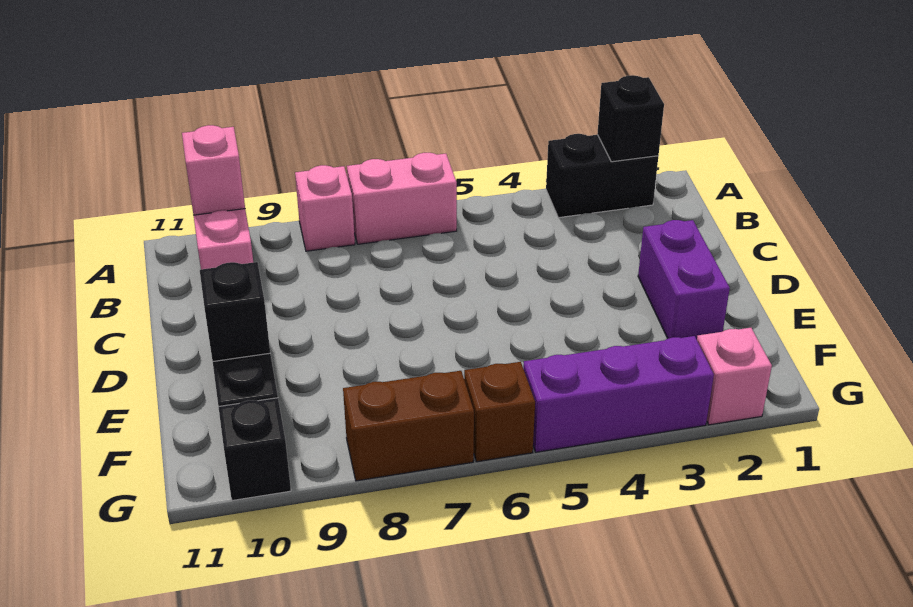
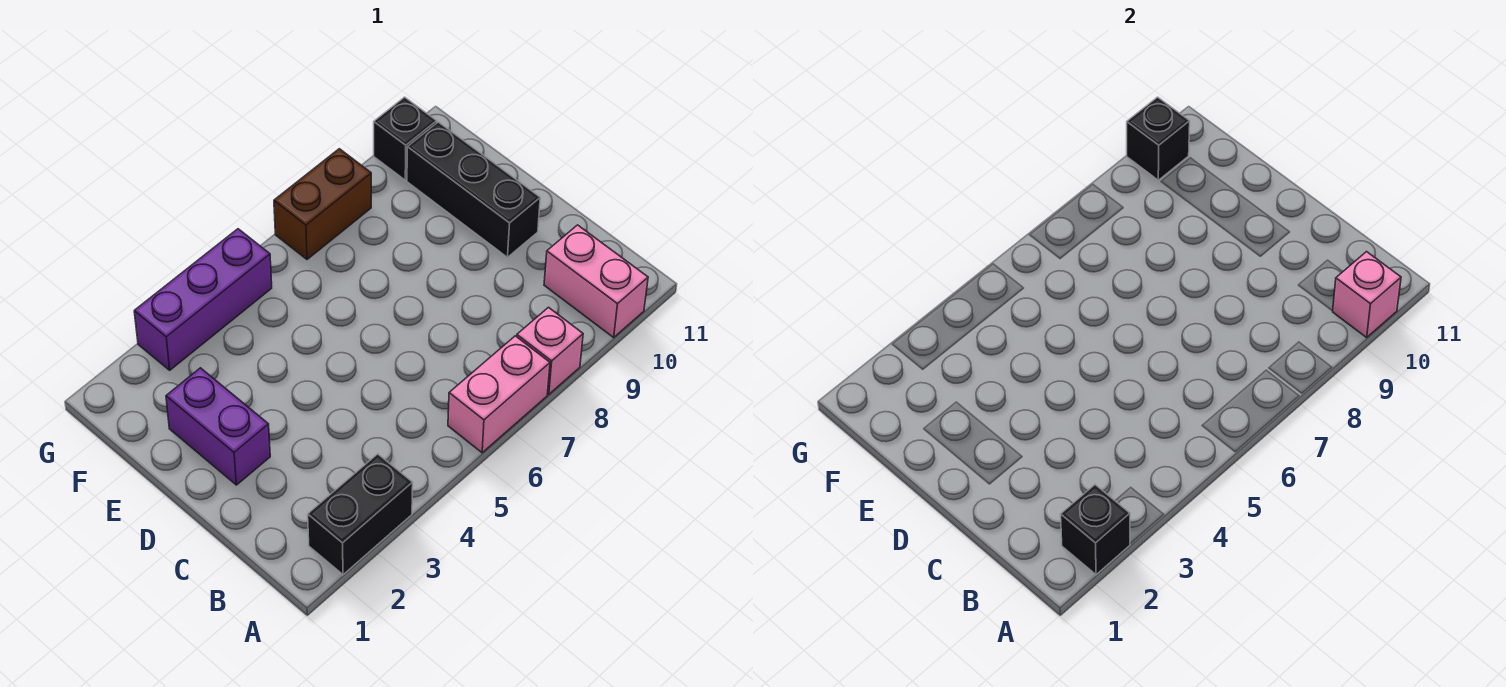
black 1x1 brick [200,262,270,361] -> black 1x1 brick moved to [1127,97,1190,180]
pink 1x1 brick [697,328,772,425] -> none
brown 1x1 brick [464,362,535,462] -> none

